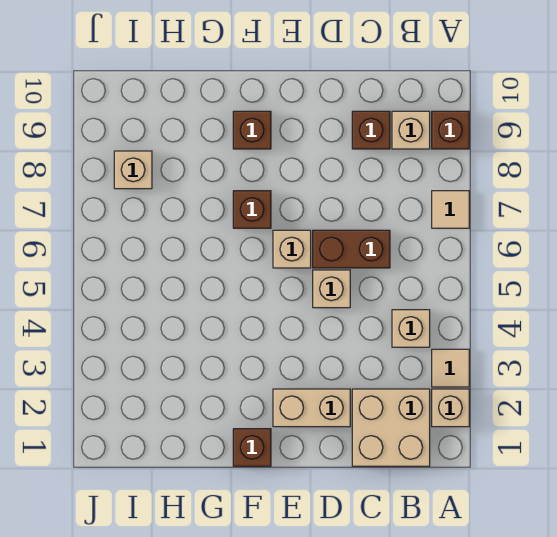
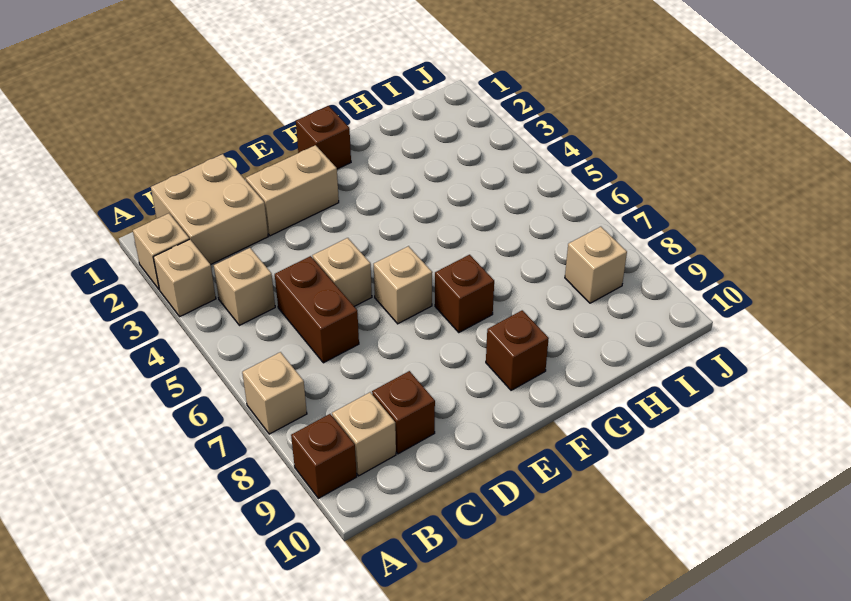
tan 1x1 tile [432,349,469,387] -> tan 1x1 brick [153,239,216,316]
tan 1x1 tile [432,191,469,228] -> tan 1x1 brick [242,352,307,434]
brown 1x2 brick [313,230,390,268] -> brown 1x2 brick turned to [275,256,359,363]

